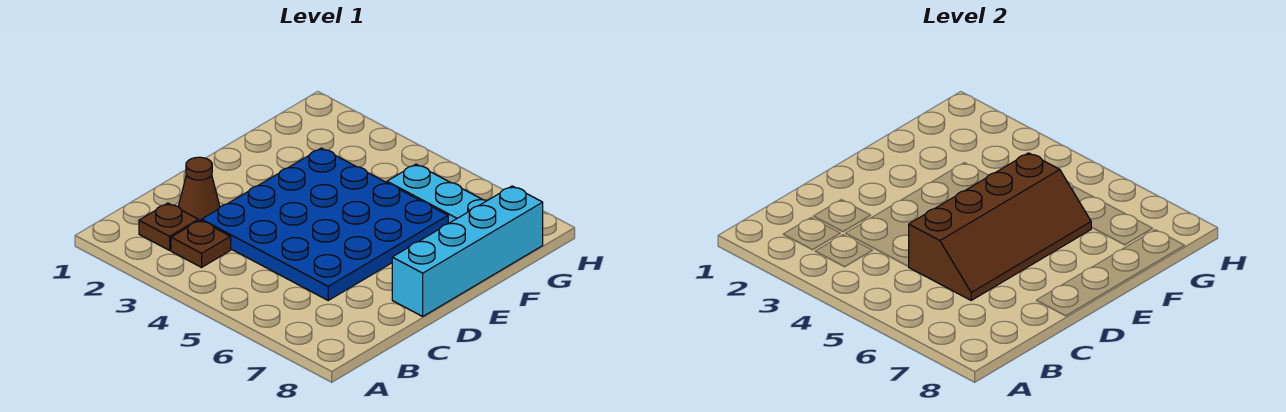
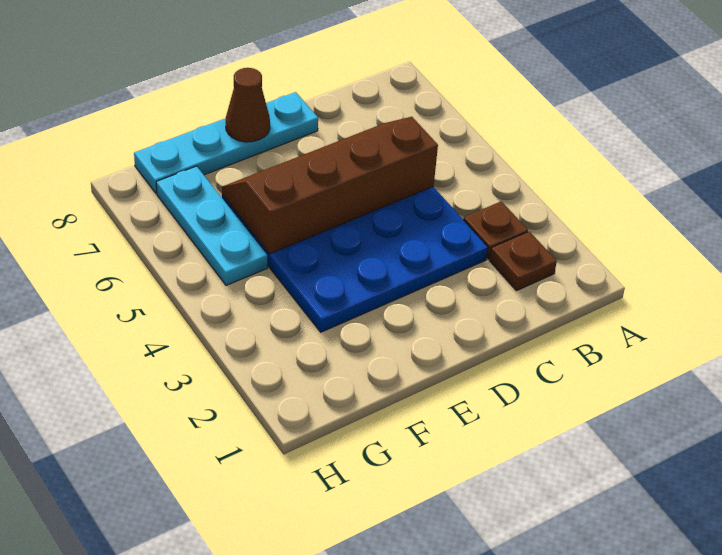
brown 1x1 cone [178,157,220,221] -> brown 1x1 cone moved to [226,68,270,142]
cyan 1x4 brick [392,186,543,316] -> cyan 1x4 plate [134,92,318,193]

